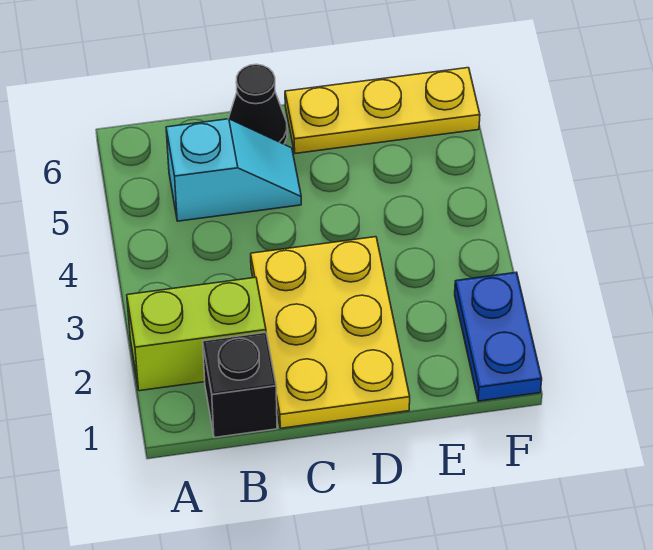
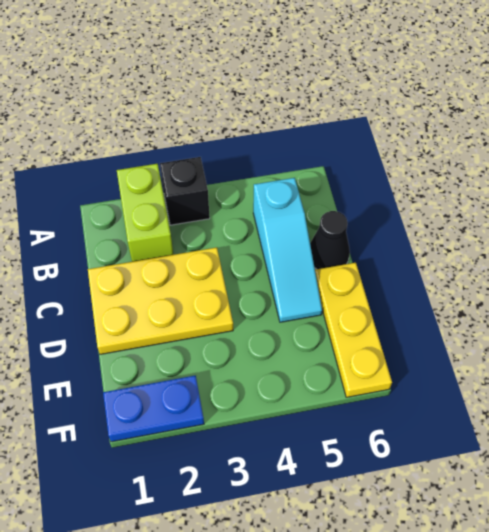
black 1x1 brick [203,332,277,438] -> black 1x1 brick moved to [160,157,210,225]
cyan 1x2 slope [166,119,301,221] -> cyan 1x3 slope [253,178,322,322]

